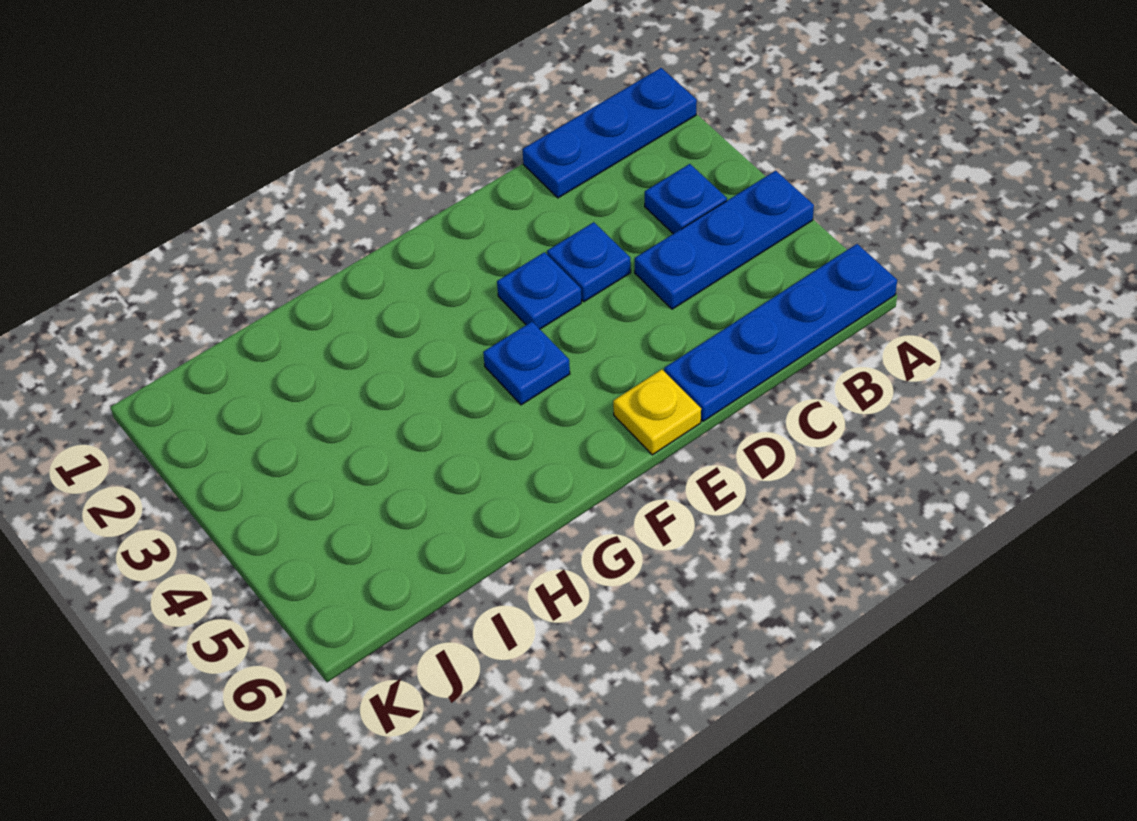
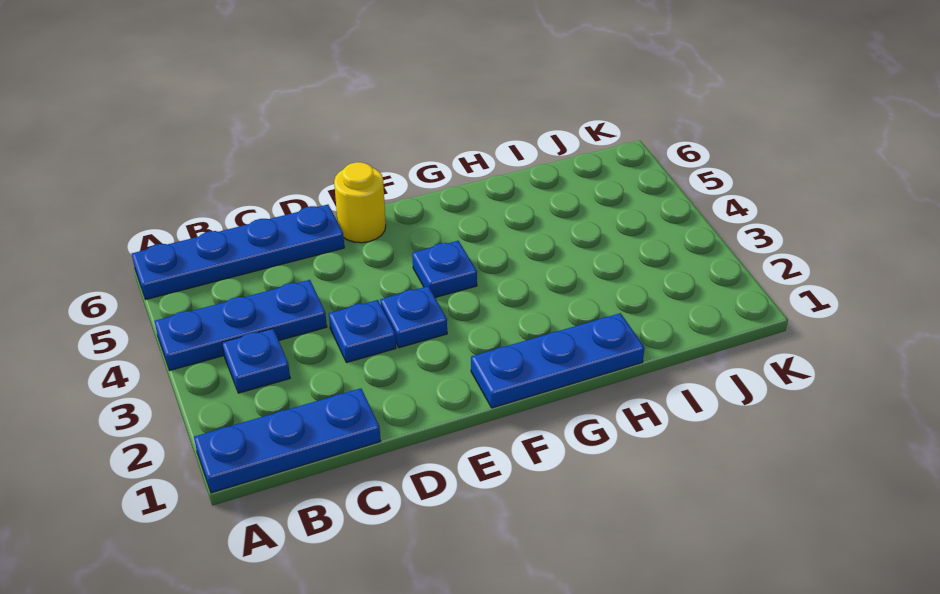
yellow 1x1 plate [613,370,701,455] -> yellow 1x1 round brick [334,162,386,243]
none -> blue 1x3 plate [471,313,644,408]

